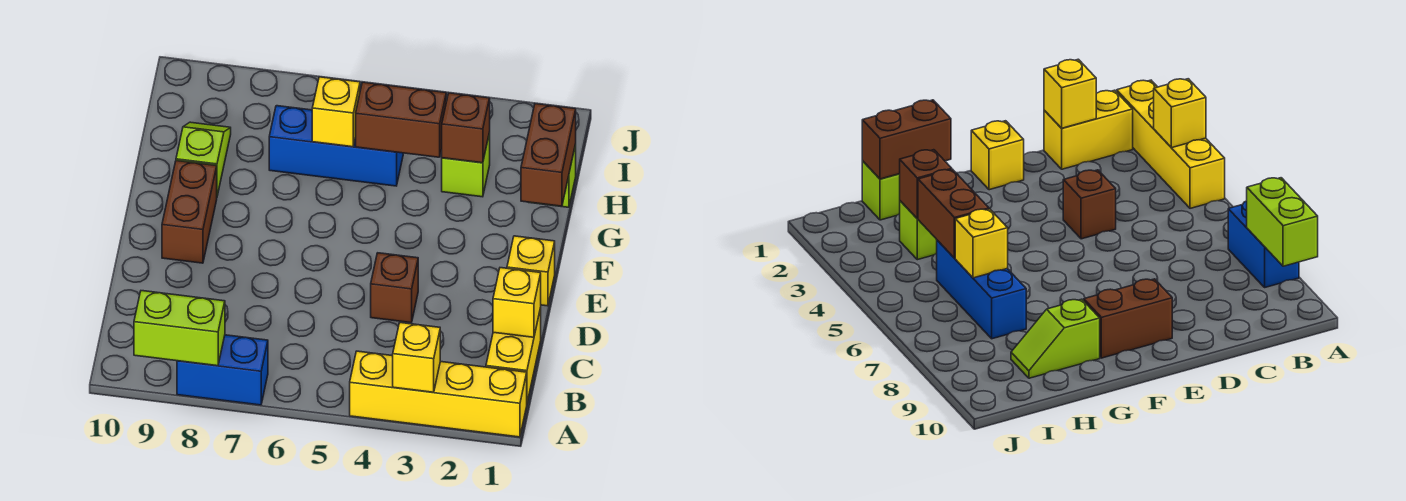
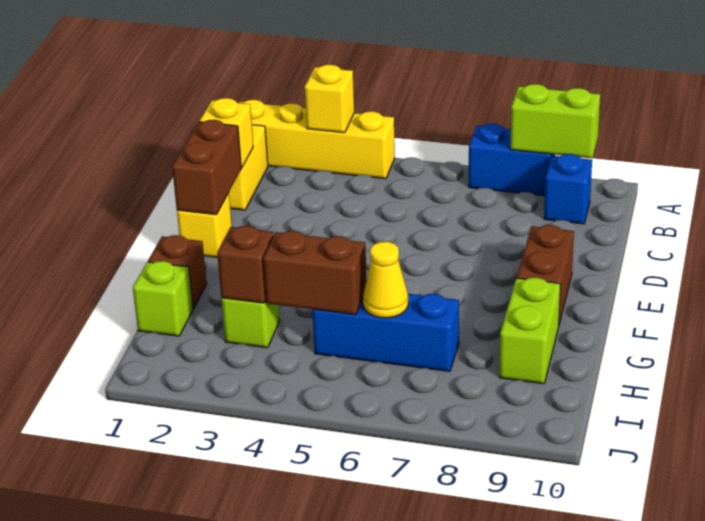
none -> blue 1x1 brick [544,154,592,224]
brown 1x1 brick [371,253,418,323] -> brown 1x1 brick moved to [148,235,207,309]
brown 1x2 brick [521,104,576,206] -> brown 1x2 brick moved to [172,120,241,215]
lime 1x2 slope [176,122,231,196] -> lime 1x2 brick [499,278,560,384]
yellow 1x1 brick [312,77,360,147] -> yellow 1x1 cone [363,242,408,318]

